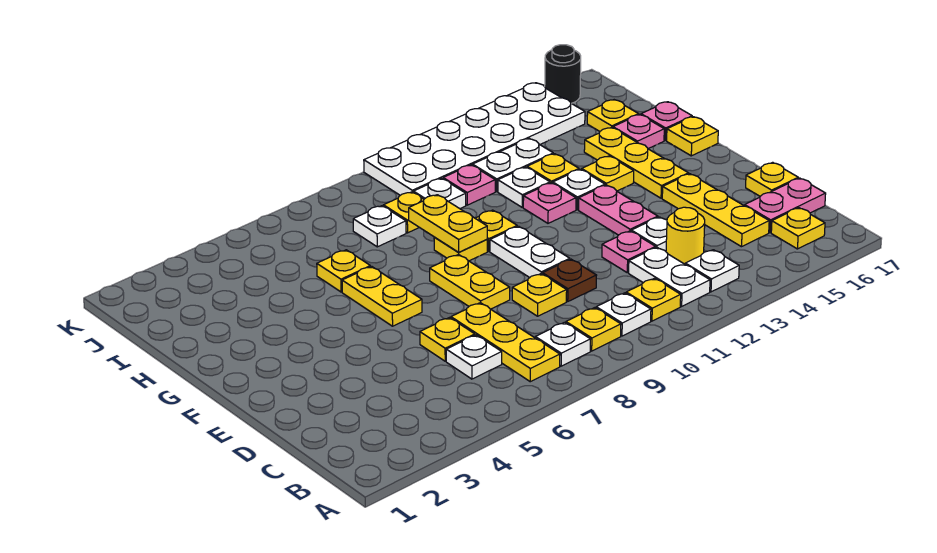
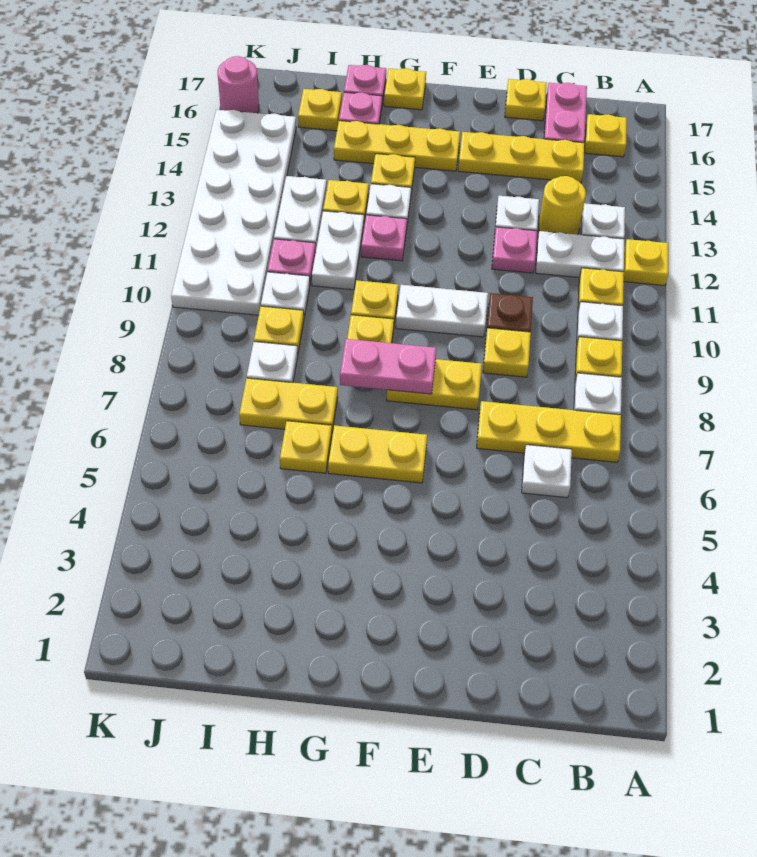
yellow 1x1 plate [420,318,475,361] -> yellow 1x1 plate moved to [624,239,668,286]
pink 1x2 plate [579,185,658,235] -> pink 1x2 plate moved to [340,339,436,394]
yellow 1x2 plate [409,195,487,252] -> yellow 1x2 plate moved to [239,378,338,431]
white 1x1 plate [498,167,550,207] -> white 1x2 plate [312,211,364,290]
black 1x1 round brick [545,45,581,103] -> pink 1x1 round brick [218,56,259,113]

